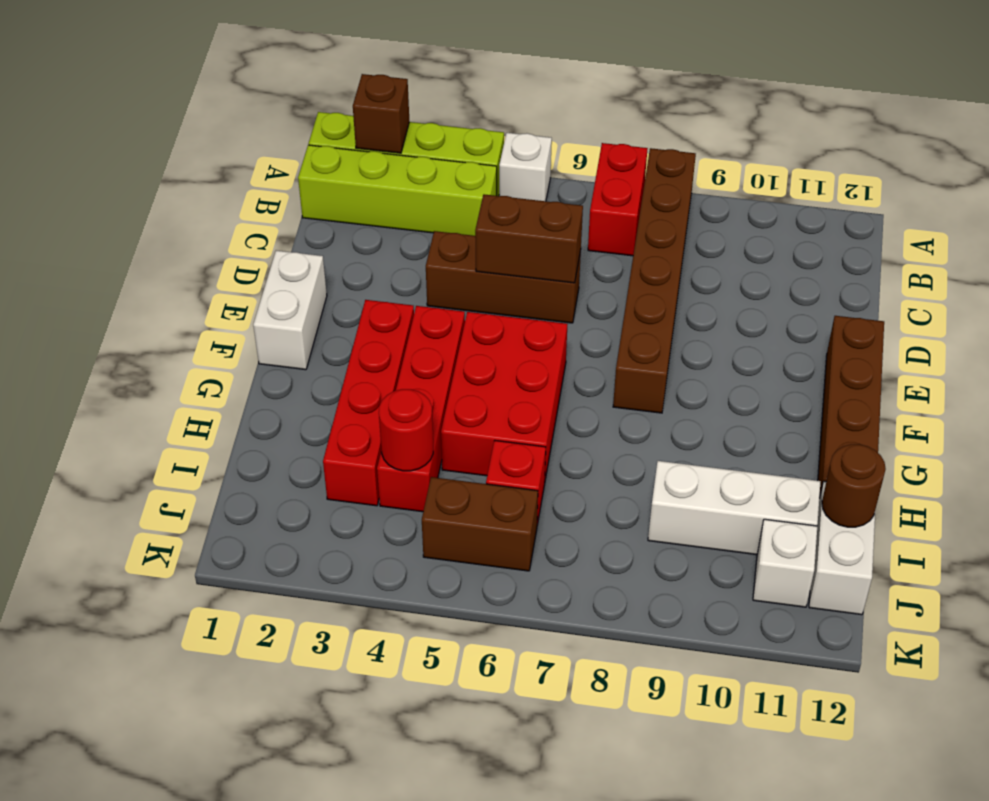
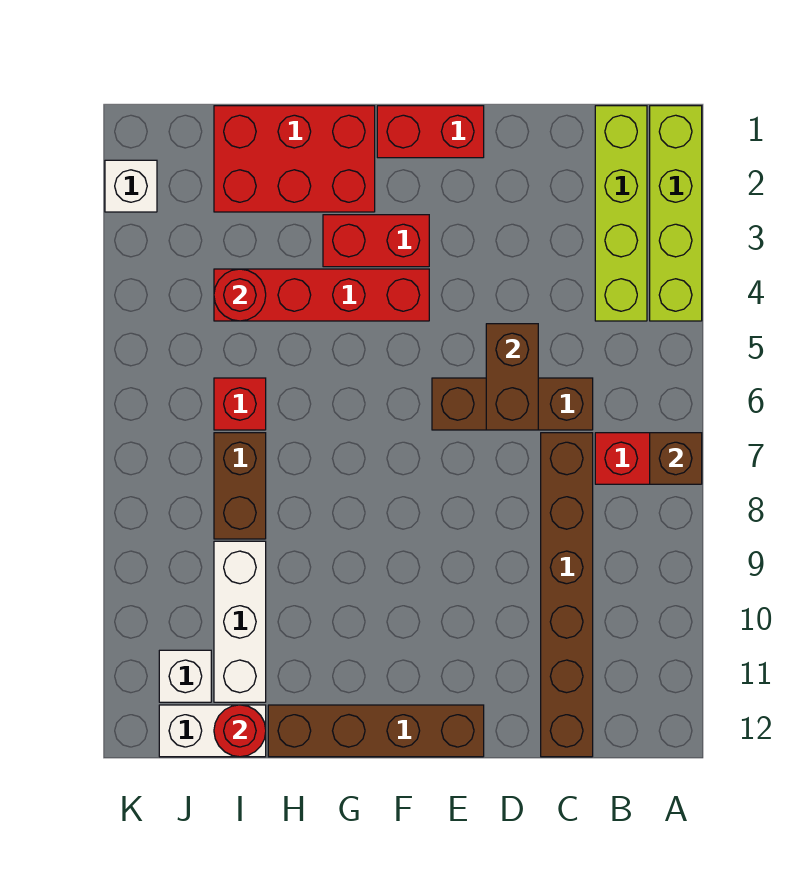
brown 1x1 brick [353,74,409,153] -> brown 1x1 brick moved to [650,433,702,484]
white 1x1 brick [499,133,552,201] -> white 1x1 brick moved to [105,160,157,212]
brown 1x6 brick [613,148,696,413] -> brown 1x6 brick turned to [541,433,593,757]
brown 1x3 brick [426,231,581,323] -> brown 1x3 brick turned to [432,378,593,430]
white 1x2 brick [253,250,327,370] -> red 1x2 brick [377,106,484,158]
red 1x4 brick [323,300,414,506] -> red 1x2 brick [323,215,429,267]
red 2x3 brick [441,312,567,479] -> red 2x3 brick moved to [214,106,375,212]
brown 1x1 round brick [822,444,886,527] -> red 1x1 round brick [214,705,266,757]
brown 1x2 brick [422,477,538,571] -> brown 1x2 brick moved to [214,433,266,539]

